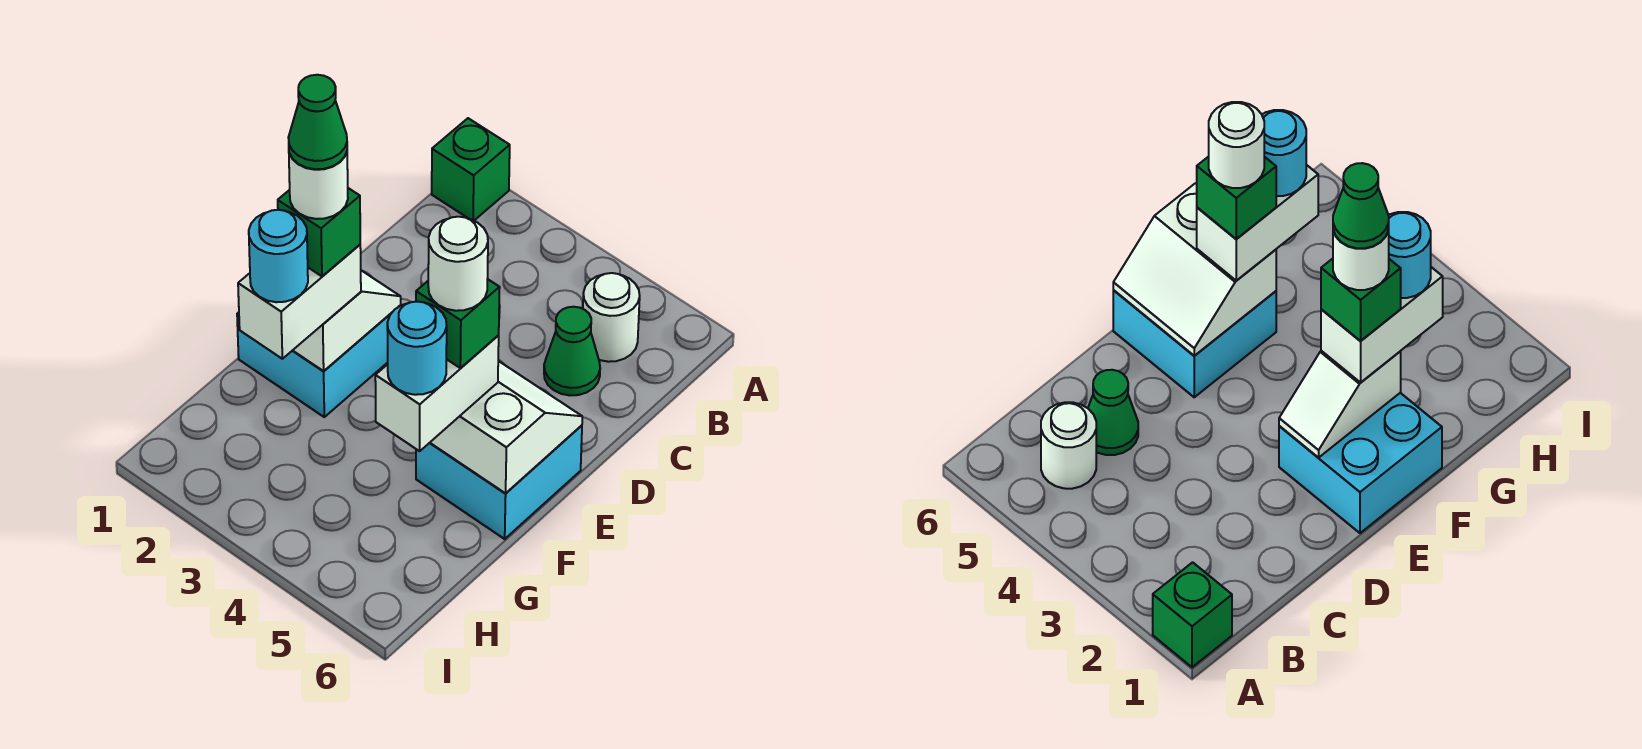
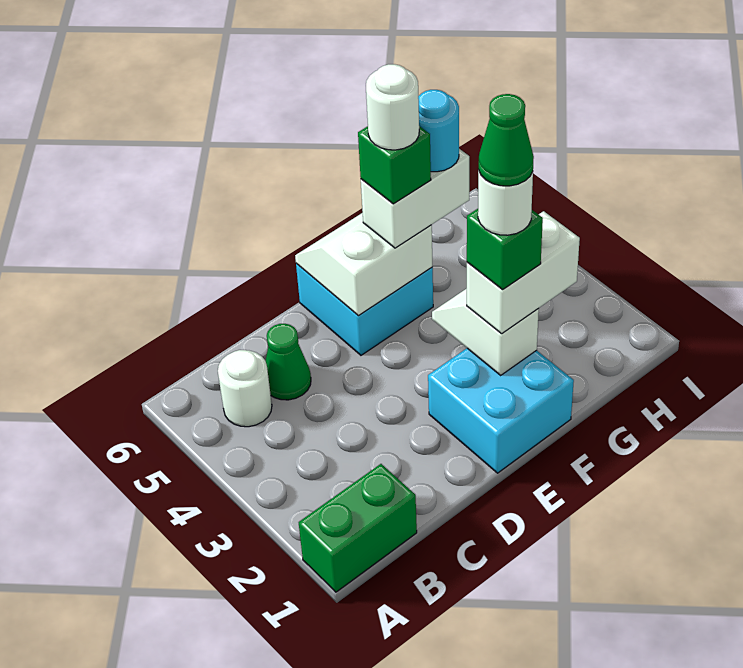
green 1x1 brick [432,118,510,221] -> green 1x2 brick [299,464,417,592]
white 1x2 slope [293,271,401,371] -> white 1x2 slope turned to [432,289,539,375]
white 2x2 slope [430,361,582,494] -> white 2x2 slope turned to [295,213,433,316]
cyan 1x1 round brick [249,210,308,302] -> none

